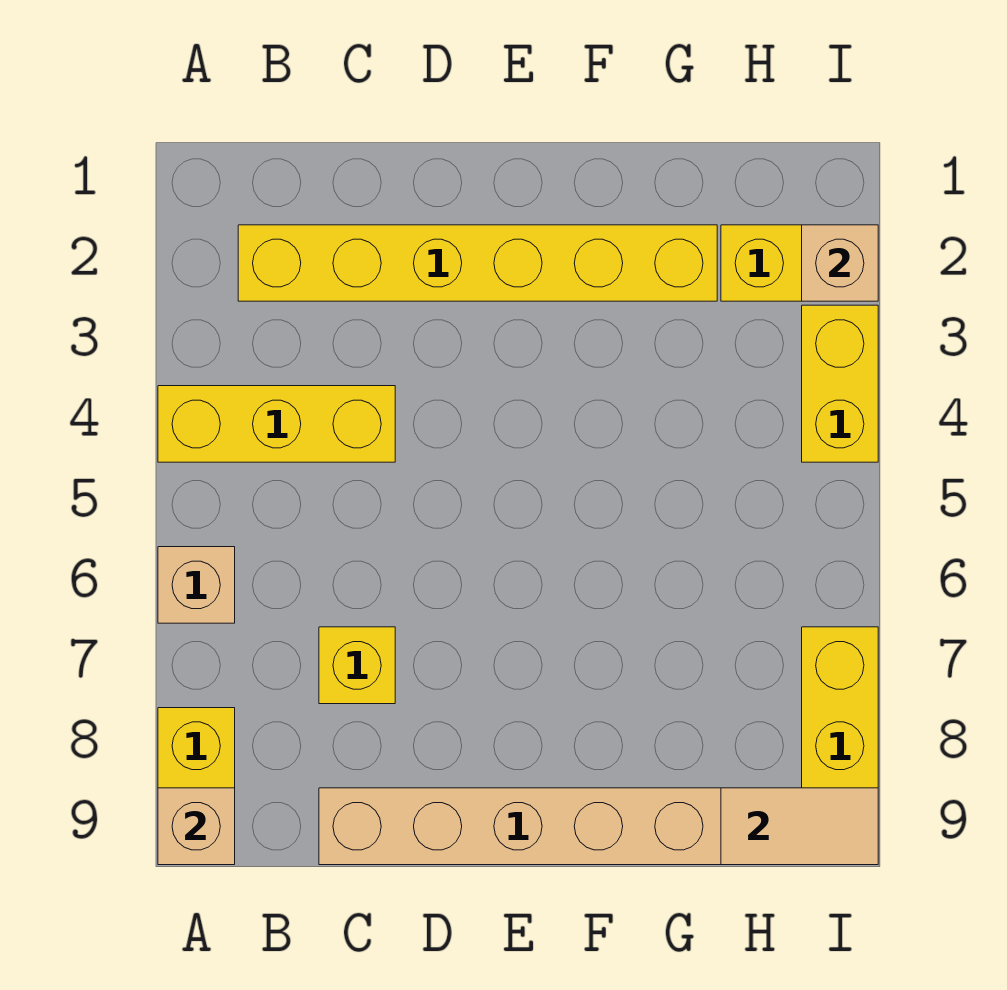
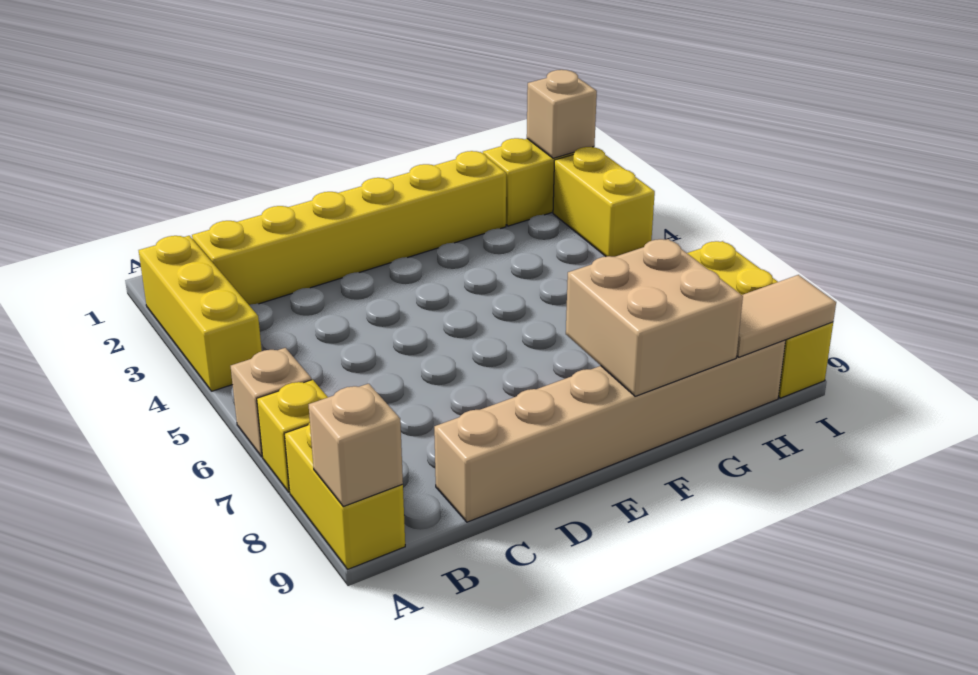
yellow 1x3 brick [158,386,395,462] -> yellow 1x3 brick turned to [139,236,262,391]
yellow 1x1 brick [319,627,395,704] -> yellow 1x1 brick moved to [257,380,328,492]
none -> tan 2x2 brick [566,239,743,396]

